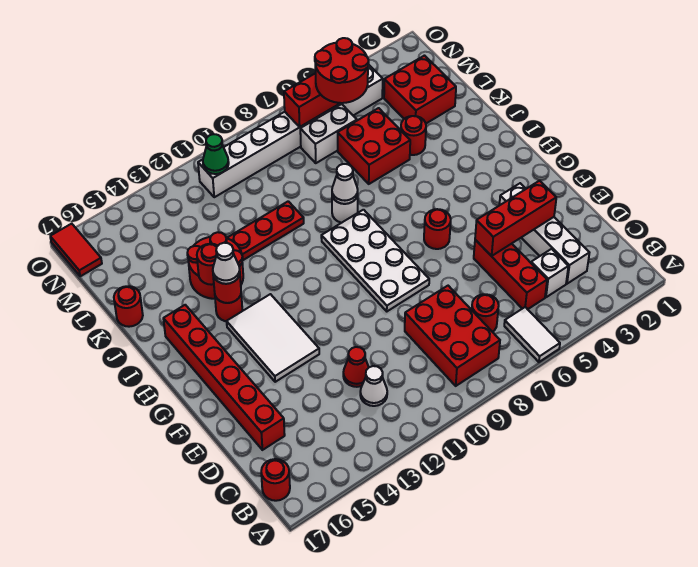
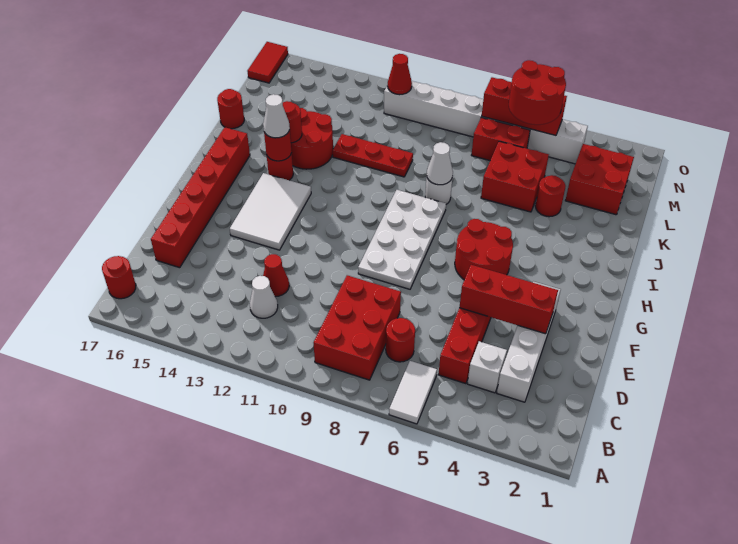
red 1x1 round brick [424,209,451,249] -> red 2x2 round brick [455,219,513,280]
white 1x2 brick [300,104,357,163] -> red 1x2 brick [472,117,530,160]
green 1x1 cone [203,134,229,174] -> red 1x1 cone [388,54,412,95]

